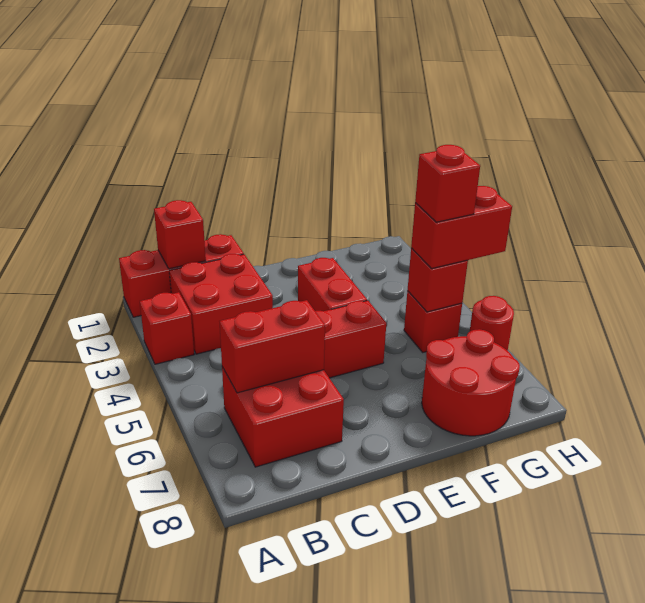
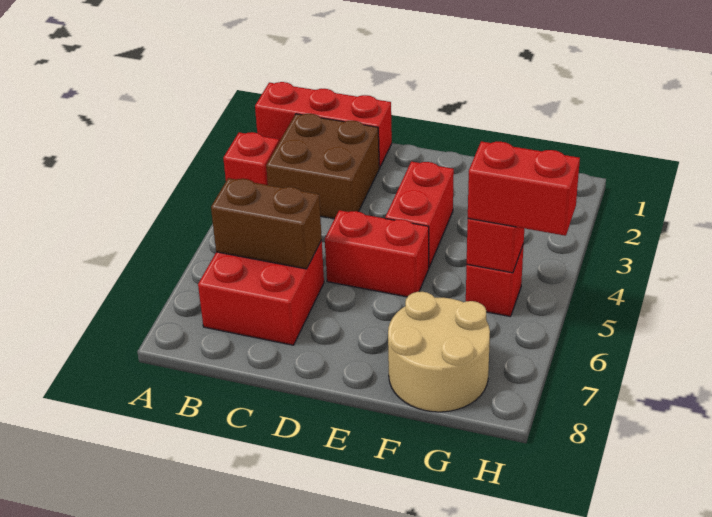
red 1x1 brick [154,200,206,269] -> none
red 2x2 brick [169,254,273,354] -> brown 2x2 brick [266,114,379,219]
red 1x2 brick [220,300,325,393] -> brown 1x2 brick [211,178,322,269]
red 2x2 round brick [422,329,520,436] -> tan 2x2 round brick [388,292,490,412]
red 1x1 brick [415,145,480,222] -> none
red 1x1 round brick [470,296,514,351] -> none

